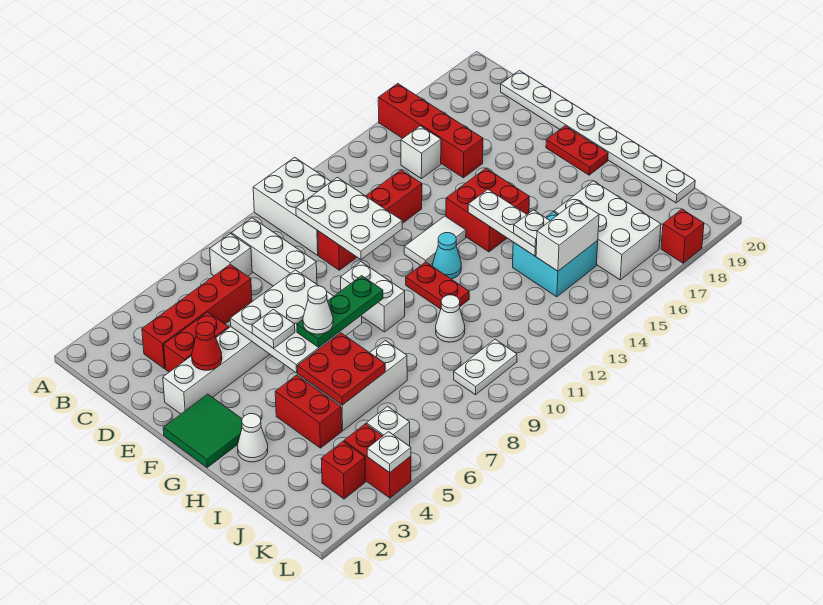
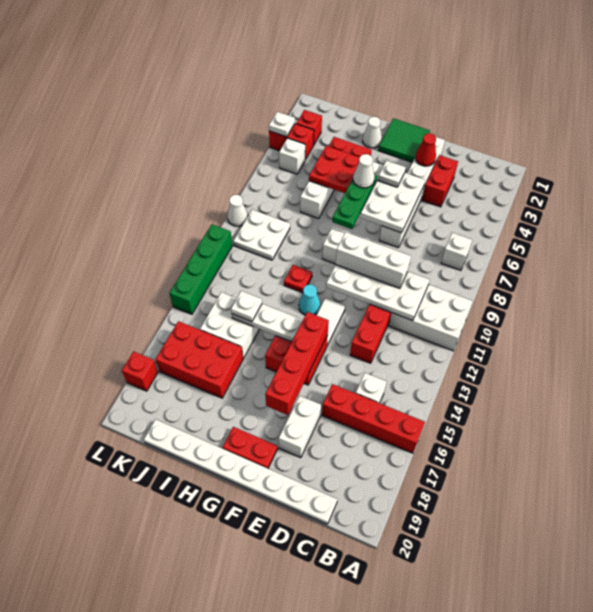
white 1x3 brick [232,218,317,286] -> white 1x3 brick moved to [336,232,411,288]
red 1x4 brick [142,264,252,369] -> red 1x4 brick moved to [265,312,329,415]
white 2x3 plate [296,177,402,259] -> white 2x4 plate [326,265,429,321]
red 1x2 plate [406,262,469,309] -> red 1x1 plate [284,265,312,293]
white 1x1 cone [436,295,465,342] -> white 1x1 cone moved to [228,195,248,226]
cyan 2x2 brick [513,212,598,297] -> white 2x2 brick [200,292,259,358]
white 2x3 brick [554,181,661,280] -> red 2x3 brick [156,321,243,398]
white 1x2 brick [536,200,599,271] -> white 1x2 brick moved to [279,396,321,458]
white 1x2 plate [454,339,517,395] -> white 2x2 plate [233,210,290,260]
none -> green 1x4 brick [169,224,232,314]

